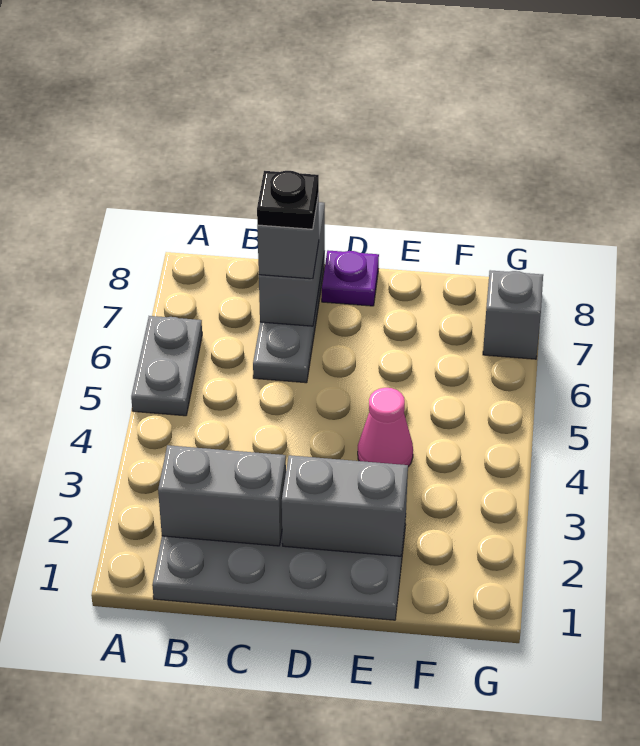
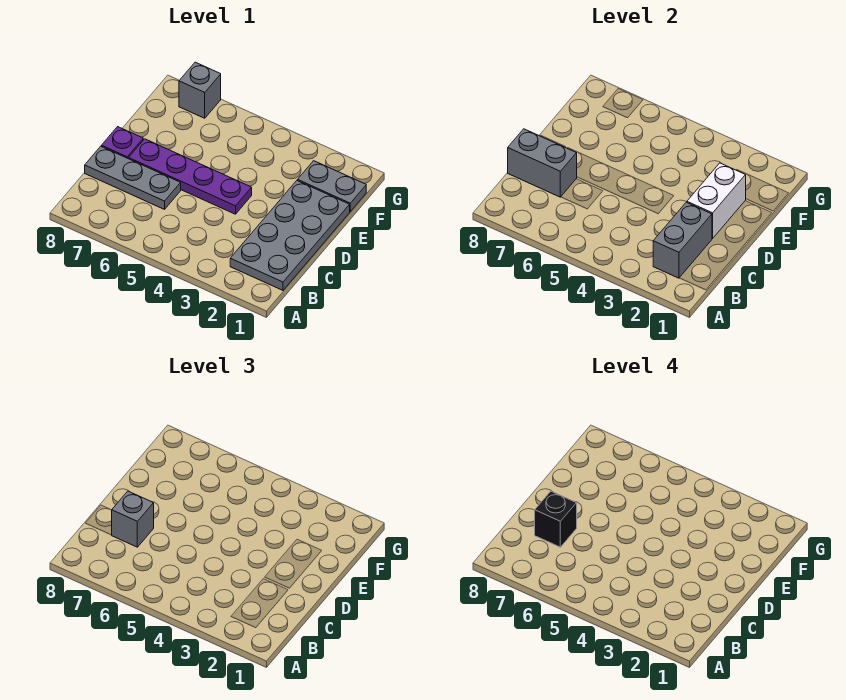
grey 1x2 plate [131,316,202,416] -> grey 1x2 plate moved to [298,161,366,211]
black 1x1 plate [257,171,319,229] -> black 1x1 brick [535,491,577,547]
grey 1x2 brick [282,455,408,556] -> white 1x2 brick [687,163,746,239]
none -> purple 1x4 plate [129,139,252,214]
pink 1x1 cone [358,388,413,467] -> none

